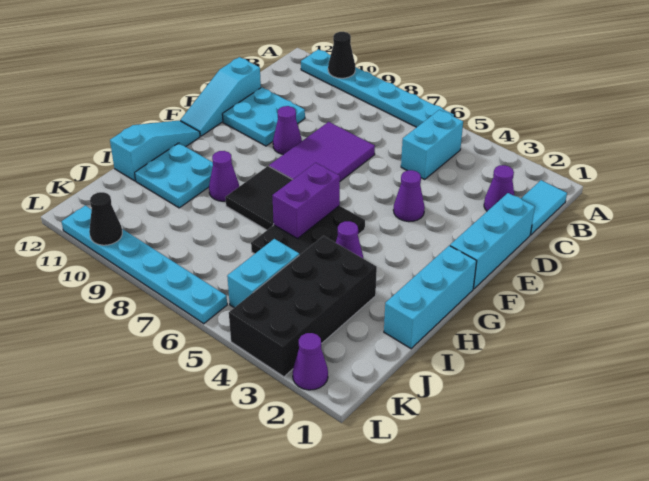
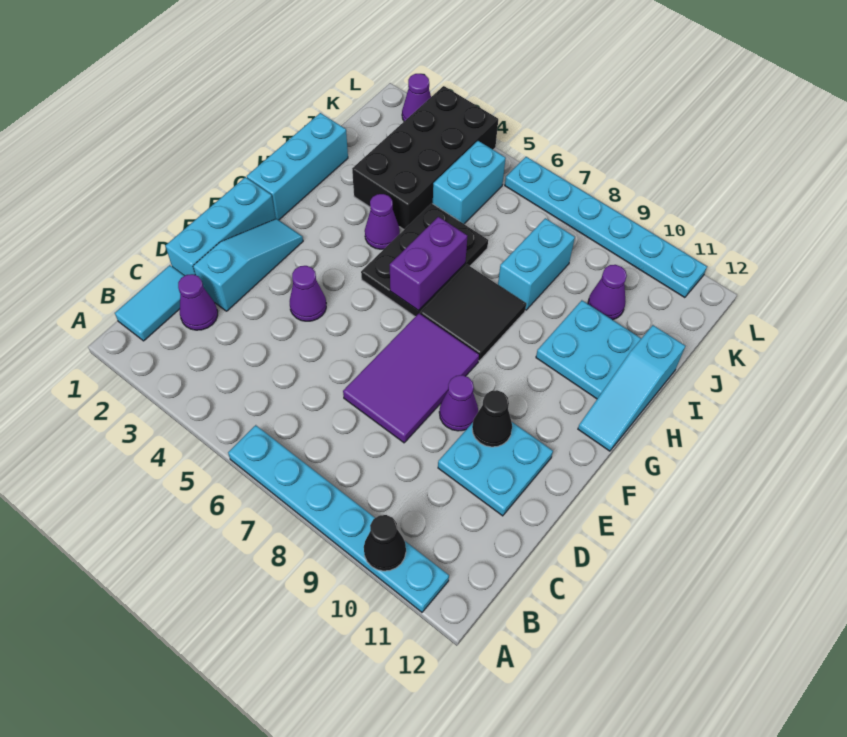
cyan 1x2 brick [401,110,463,179] -> cyan 1x2 brick moved to [498,218,575,310]
cyan 1x3 slope [180,57,261,136] -> cyan 1x3 slope moved to [193,219,303,311]
purple 1x1 cone [209,151,239,201] -> purple 1x1 cone moved to [588,265,627,320]
black 1x1 cone [89,192,122,245] -> black 1x1 cone moved to [472,390,512,447]

